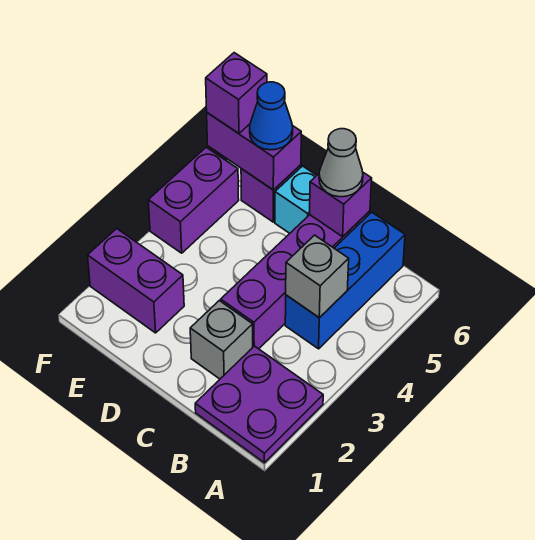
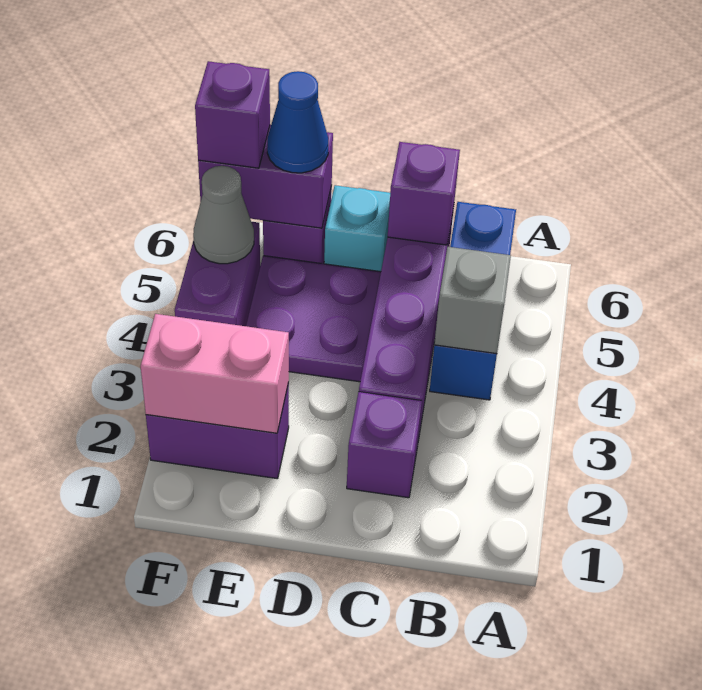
purple 2x2 plate [195,346,323,463] -> purple 2x2 plate moved to [246,256,381,382]
grey 1x1 brick [190,301,253,379] -> purple 1x1 brick [347,392,422,498]
grey 1x1 cone [319,129,363,197] -> grey 1x1 cone moved to [193,166,254,264]
none -> pink 1x2 brick [141,314,289,433]

